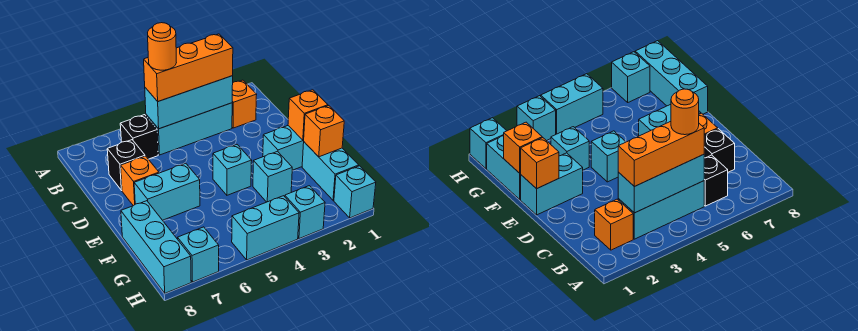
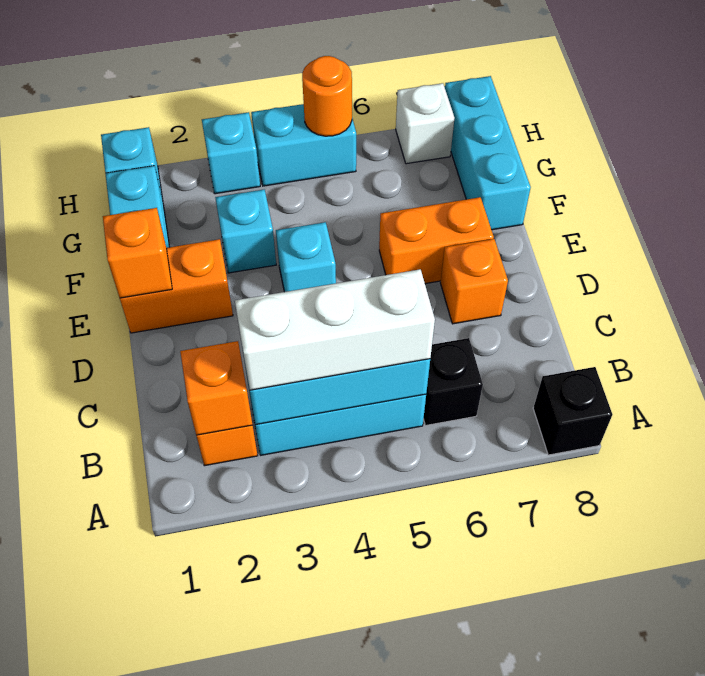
orange 1x3 brick [144,34,233,101] -> white 1x3 brick [235,269,435,390]
orange 1x1 round brick [148,23,176,70] -> orange 1x1 round brick moved to [302,56,352,136]
black 1x1 brick [107,140,145,191] -> black 1x1 brick moved to [533,367,612,455]
cyan 1x2 brick [263,126,304,170] -> orange 1x2 brick [120,239,233,333]
cyan 1x2 brick [134,163,200,220] -> orange 1x2 brick [379,197,494,284]
orange 1x1 brick [304,106,344,157] -> orange 1x1 brick moved to [180,341,252,435]
cyan 1x1 brick [178,227,219,282] -> white 1x1 brick [396,83,454,164]

